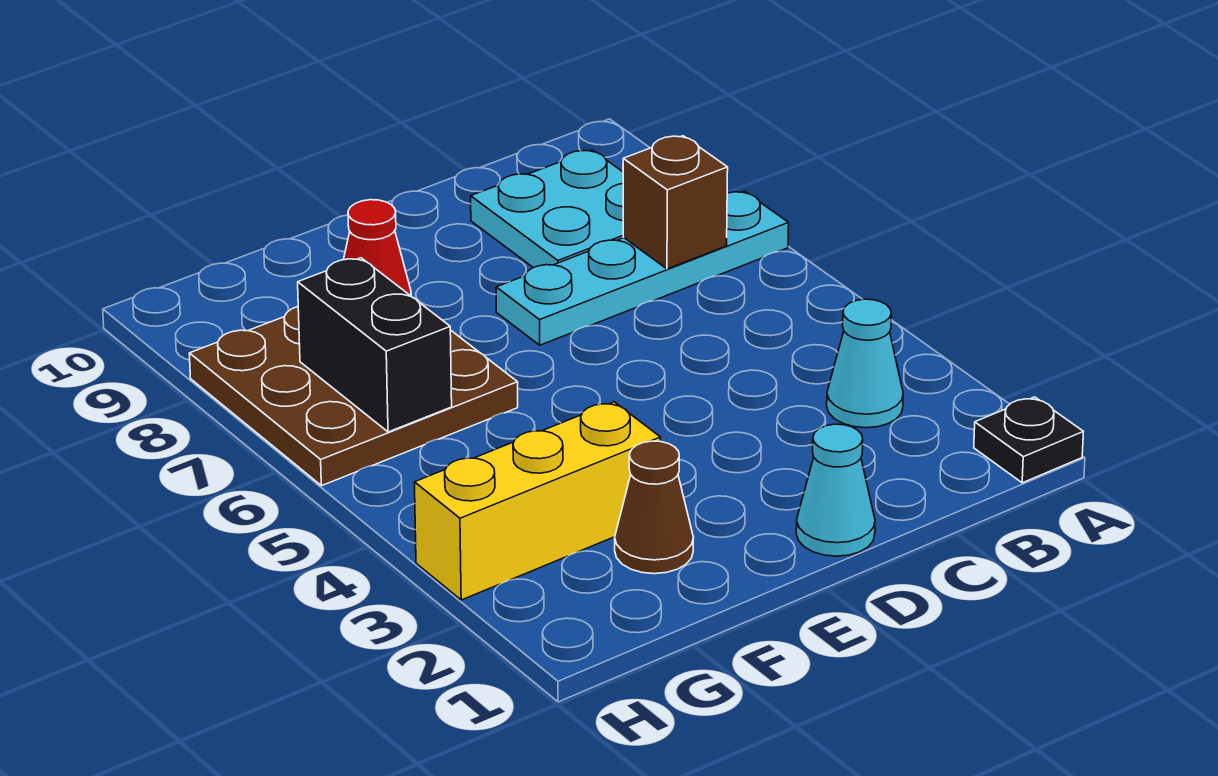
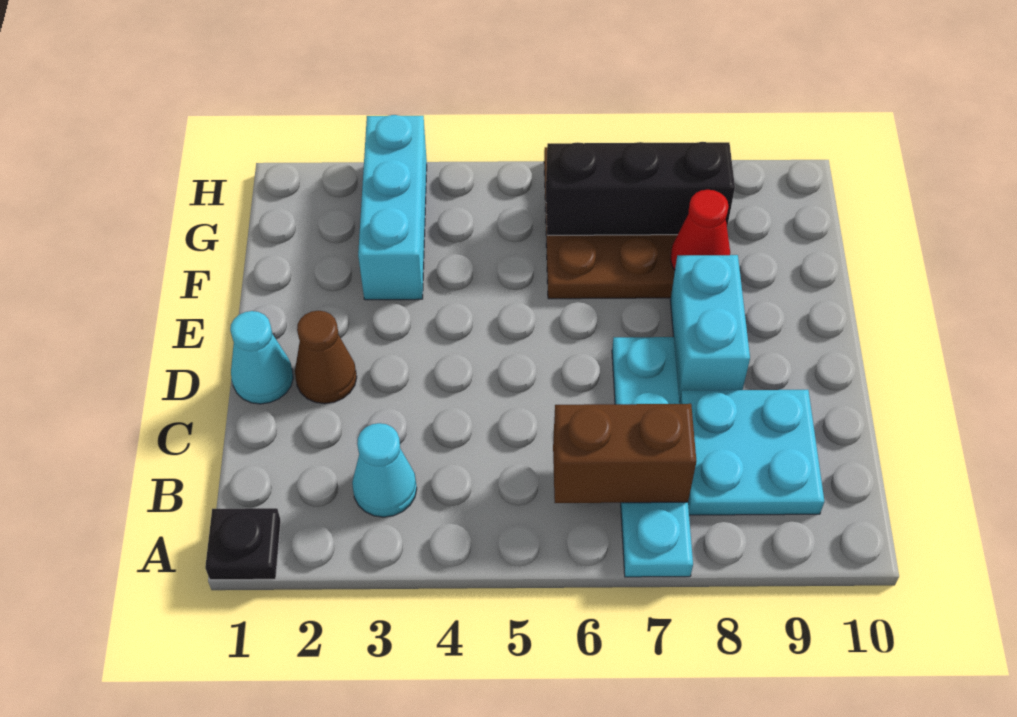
brown 1x1 brick [623,136,728,269] -> brown 1x2 brick [553,404,696,503]
none -> cyan 1x2 brick [670,255,750,401]
brown 1x1 cone [615,441,693,574] -> brown 1x1 cone moved to [295,311,357,404]
yellow 1x3 brick [415,402,661,600] -> cyan 1x3 brick [358,115,427,300]
black 1x2 brick [298,258,452,432] -> black 1x3 brick [546,142,735,235]

